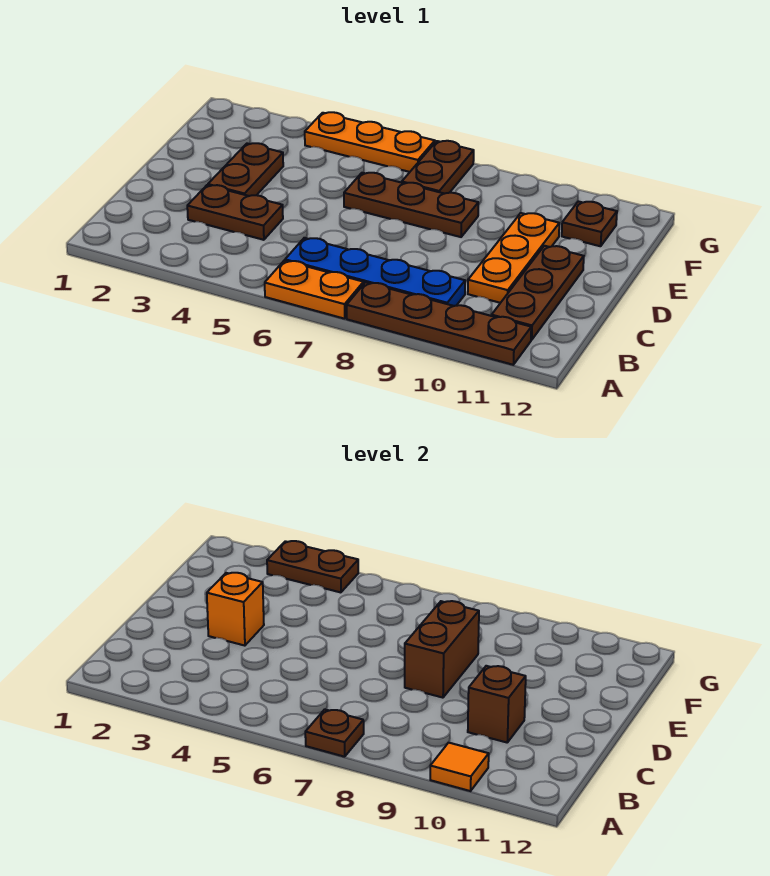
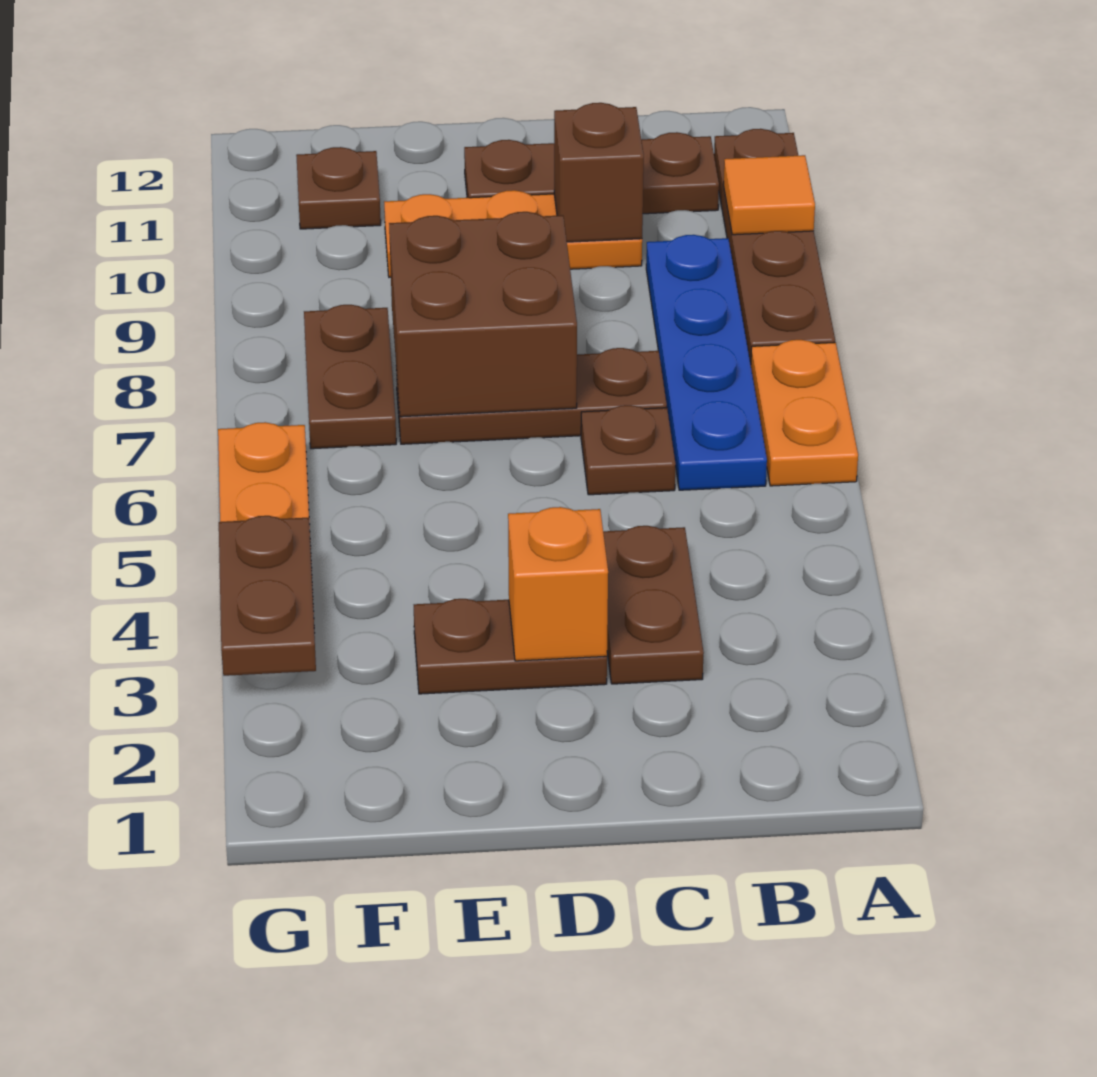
brown 1x1 plate [305,709,364,757] -> brown 1x1 plate moved to [581,405,676,495]
brown 1x2 brick [405,601,479,698] -> brown 2x2 brick [389,212,577,417]
brown 1x3 plate [344,173,478,237] -> brown 1x3 plate turned to [396,348,667,444]
brown 1x2 plate [402,141,474,194] -> brown 1x2 plate turned to [304,305,396,449]

